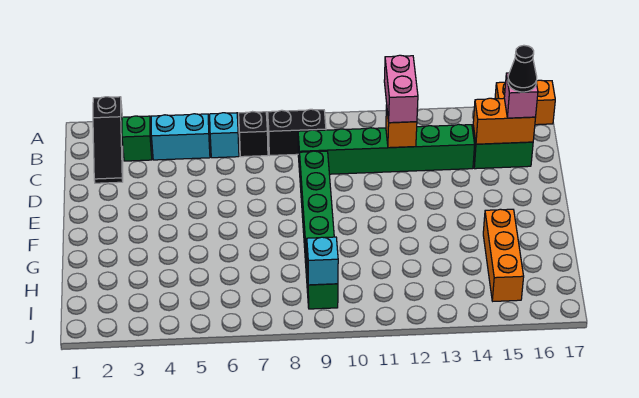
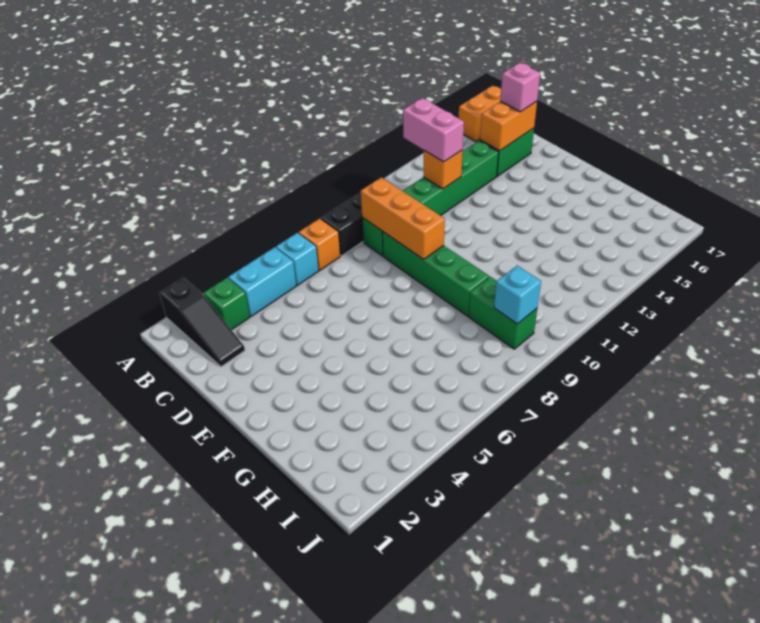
black 1x1 brick [239,112,268,157] -> orange 1x1 brick [299,218,340,270]
black 1x1 cone [508,45,537,92] -> none
orange 1x3 brick [483,209,524,301] -> orange 1x3 brick moved to [361,177,445,259]

